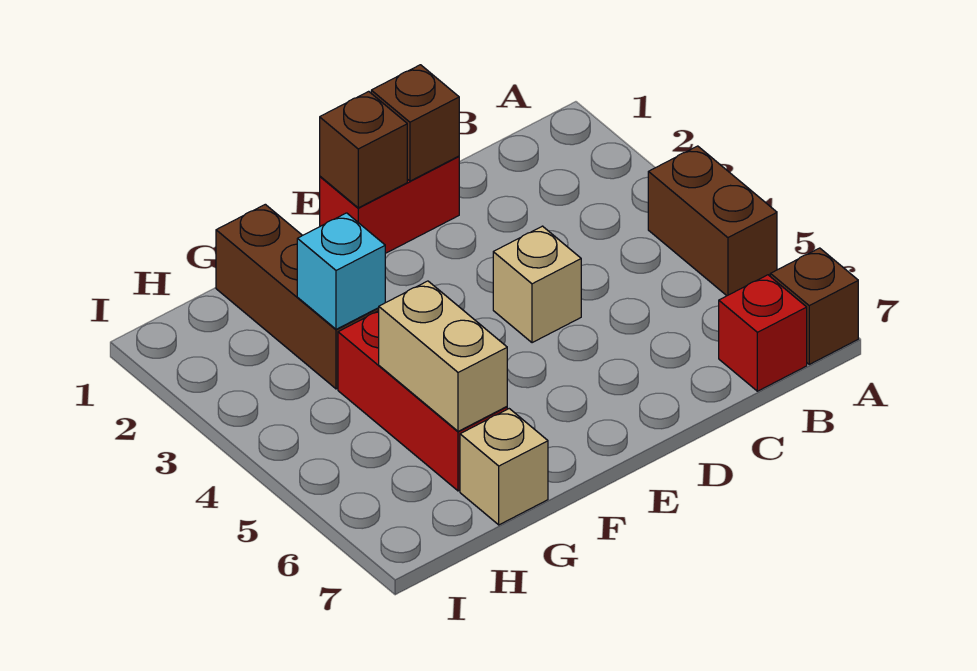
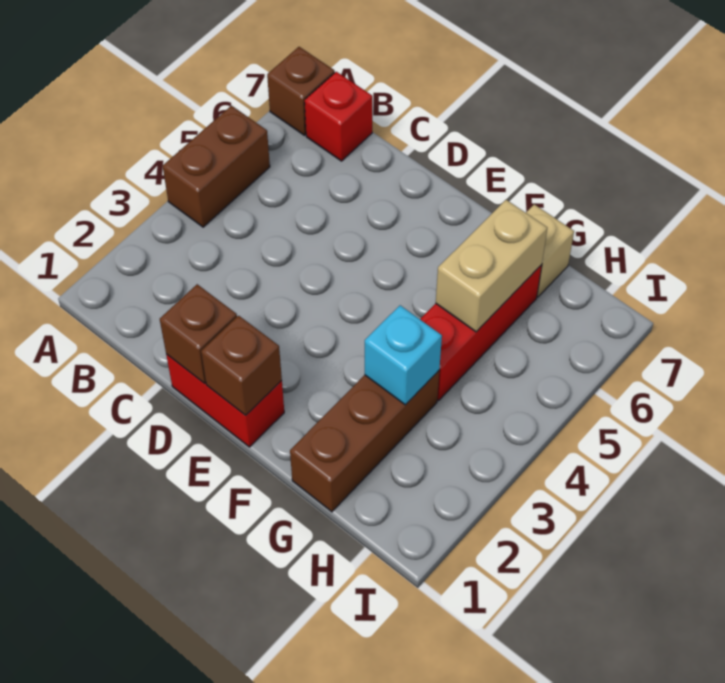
tan 1x1 brick [493,226,581,343] -> none

